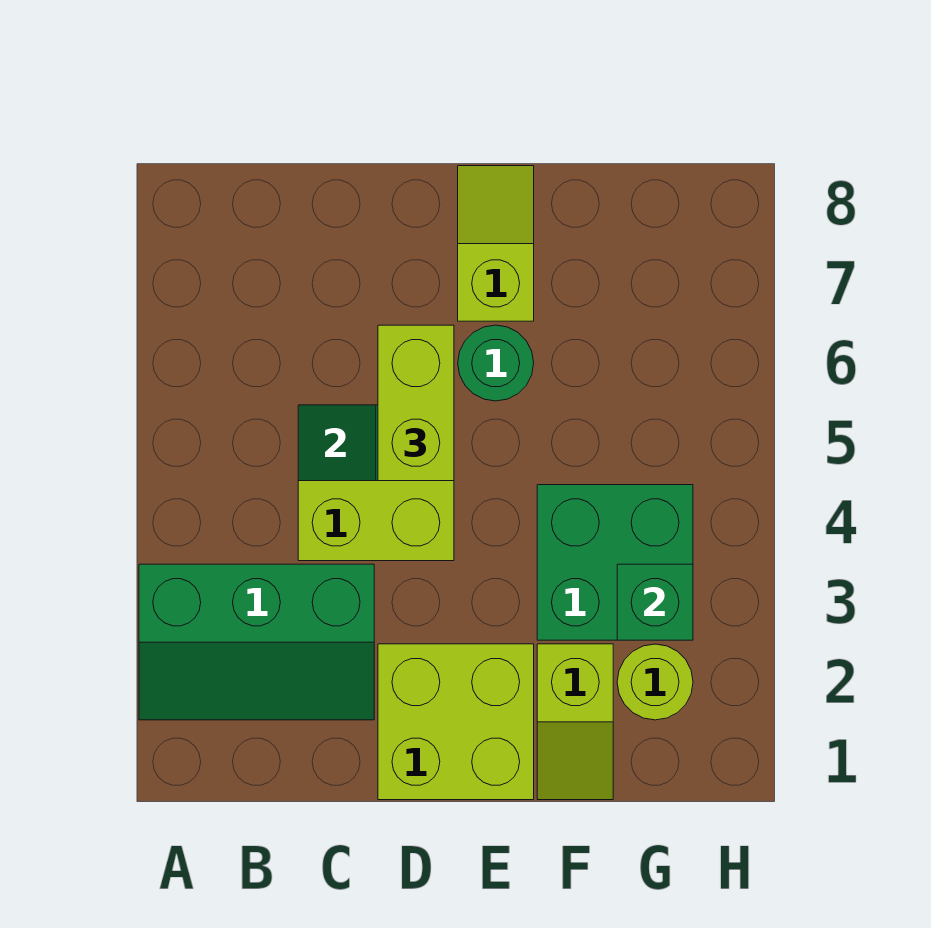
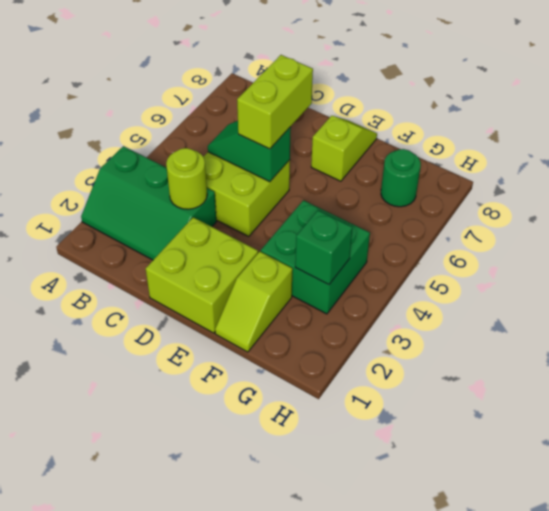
green 1x1 round brick [458,325,534,401] -> green 1x1 round brick moved to [381,149,421,207]
lime 1x1 round brick [617,644,693,720] -> lime 1x1 round brick moved to [166,148,207,209]

